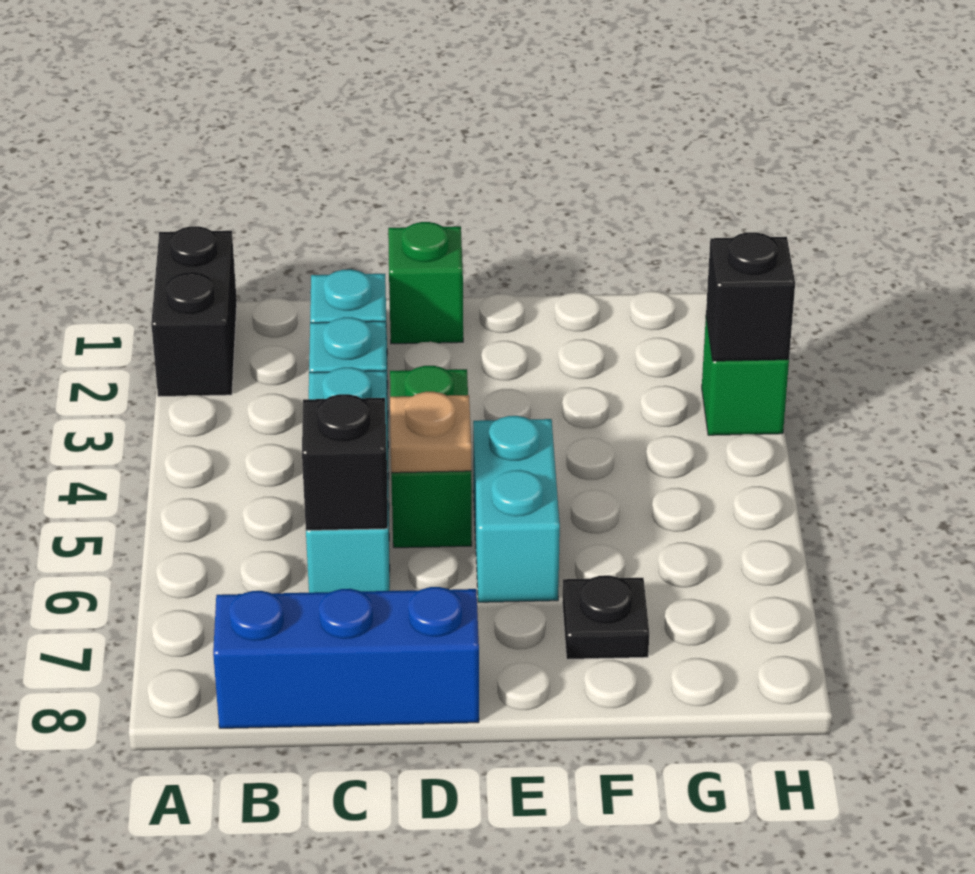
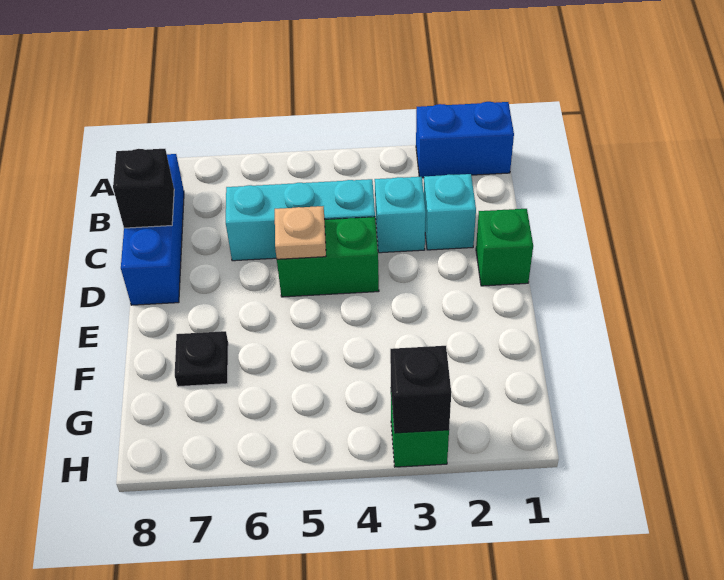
black 1x2 brick [151,226,237,397] -> blue 1x2 brick [416,102,514,178]
black 1x1 brick [302,394,388,530] -> black 1x1 brick moved to [113,149,174,228]
cyan 1x2 brick [473,416,560,602] -> none

